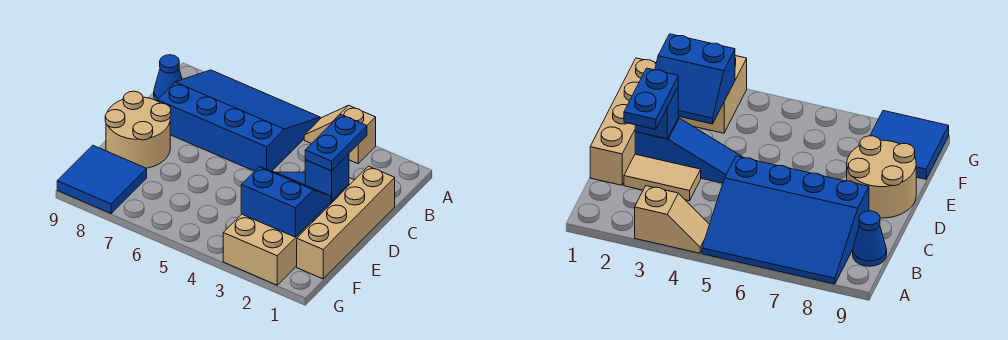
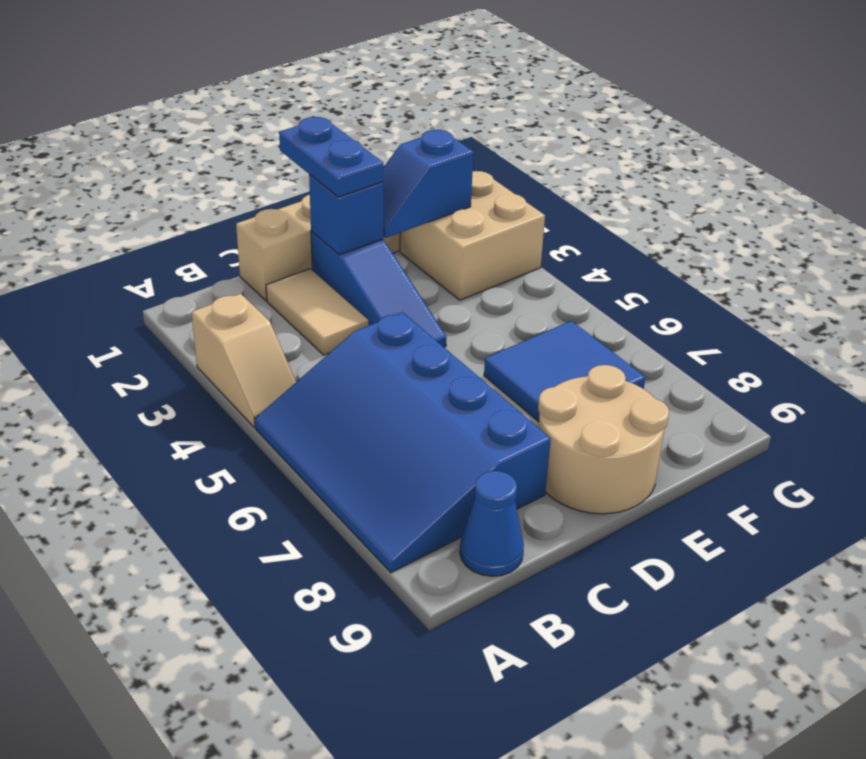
blue 1x2 plate [305,115,367,171] -> blue 1x2 plate turned to [279,117,383,197]
blue 2x2 slope [241,167,331,237] -> blue 1x2 slope [383,130,473,238]
blue 2x2 tile [57,145,147,213] -> blue 2x2 tile moved to [484,321,645,422]

